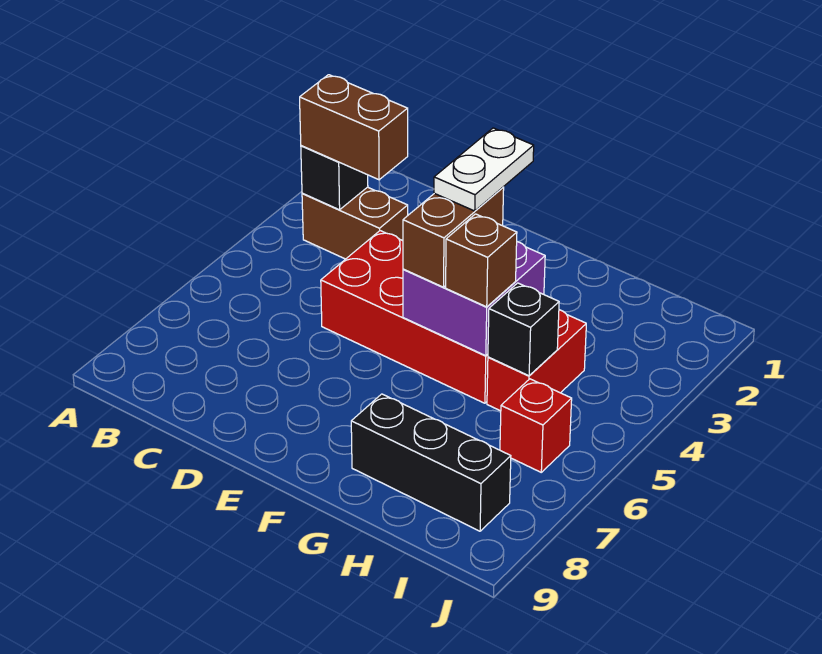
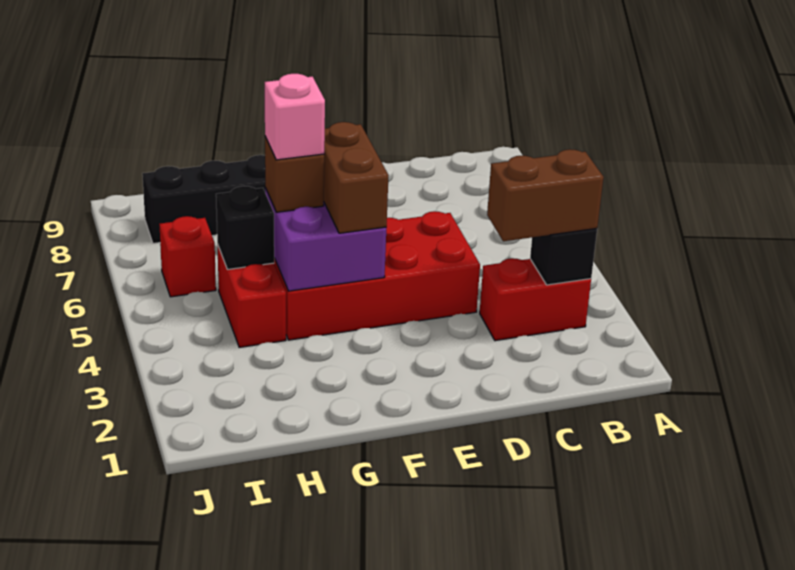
brown 1x2 brick [302,187,408,259] -> red 1x2 brick [480,258,591,341]
white 1x2 plate [434,128,534,211] -> none
none -> pink 1x1 brick [265,74,325,160]

